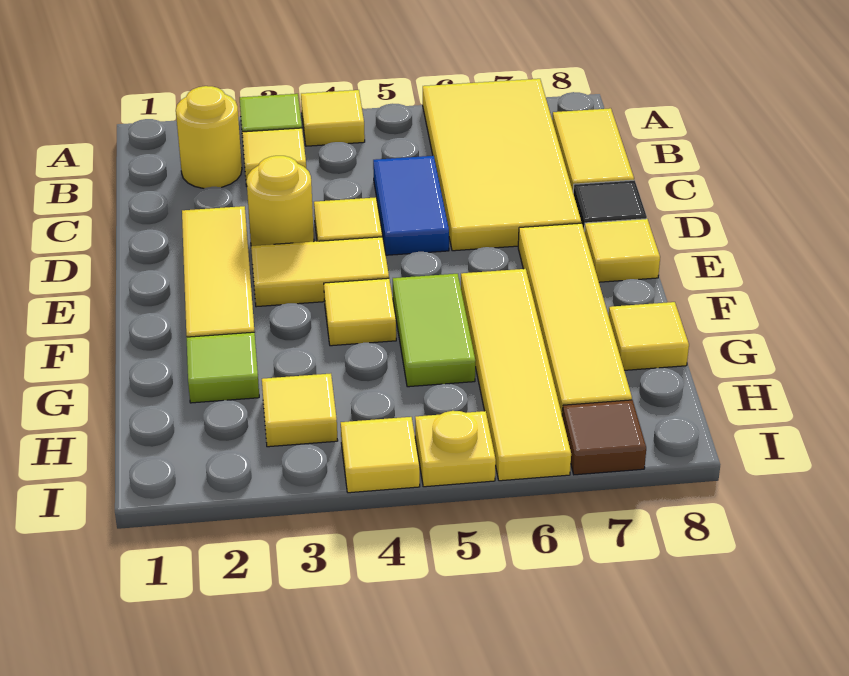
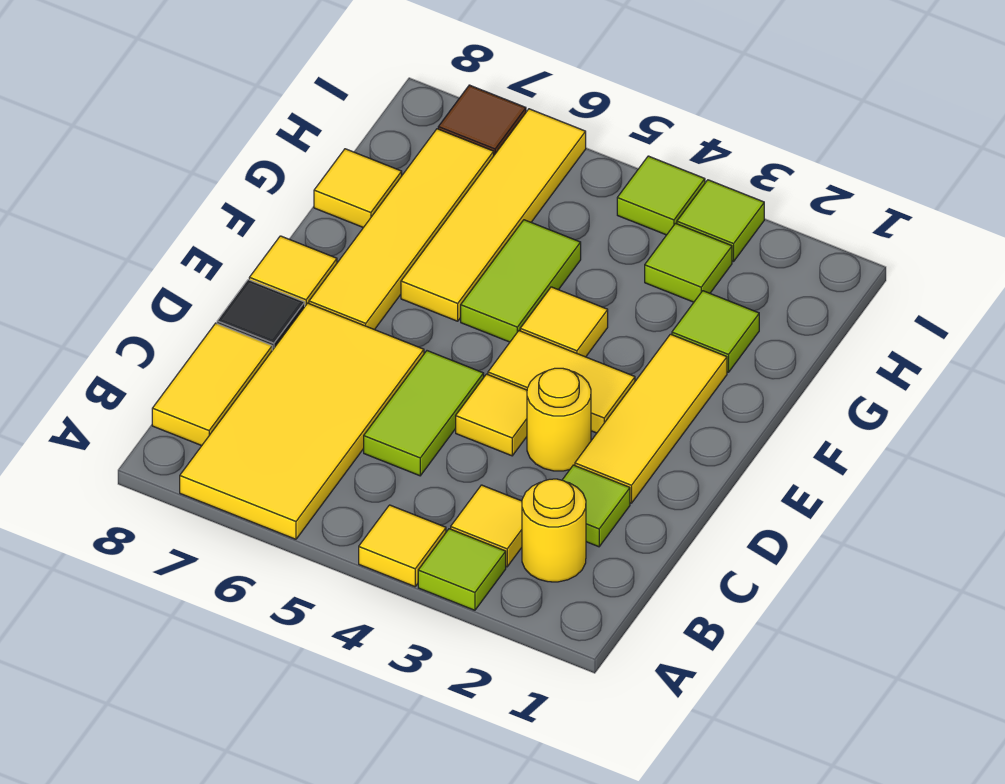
none -> lime 1x1 tile [563,465,630,547]
blue 1x2 tile [373,156,449,255] -> lime 1x2 tile [364,351,484,476]
yellow 1x1 tile [262,374,338,447] -> lime 1x1 tile [645,223,732,302]
none -> lime 1x1 tile [677,180,764,261]
yellow 1x1 tile [341,417,420,493] -> lime 1x1 tile [617,156,705,235]
yellow 1x1 plate [415,411,496,487] -> none

